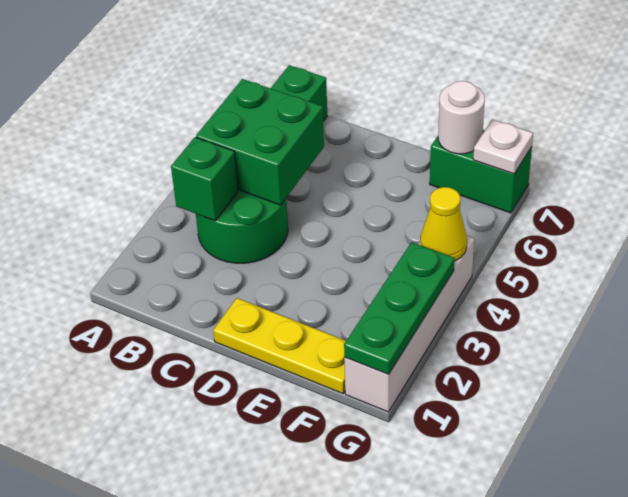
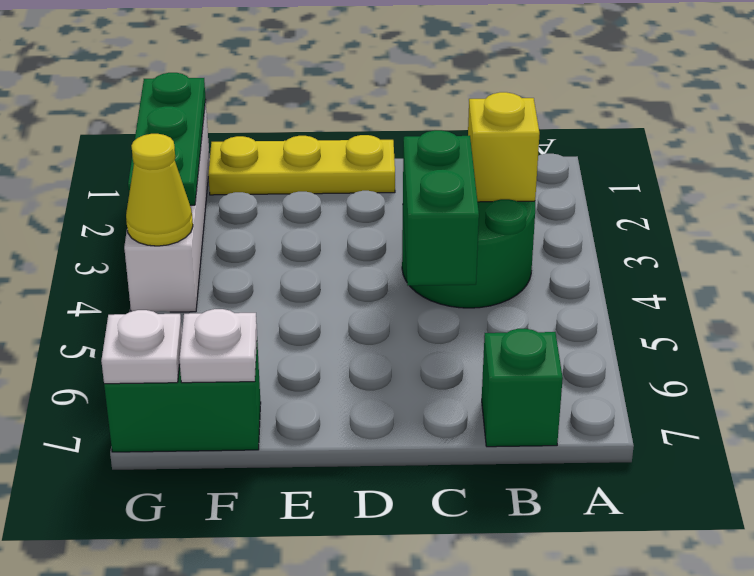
green 1x1 brick [171,137,238,221] -> yellow 1x1 brick [468,92,540,202]
green 2x2 brick [196,79,324,205] -> green 1x2 brick [403,130,479,286]
white 1x1 round brick [438,81,485,154] -> white 1x1 plate [179,309,257,383]

